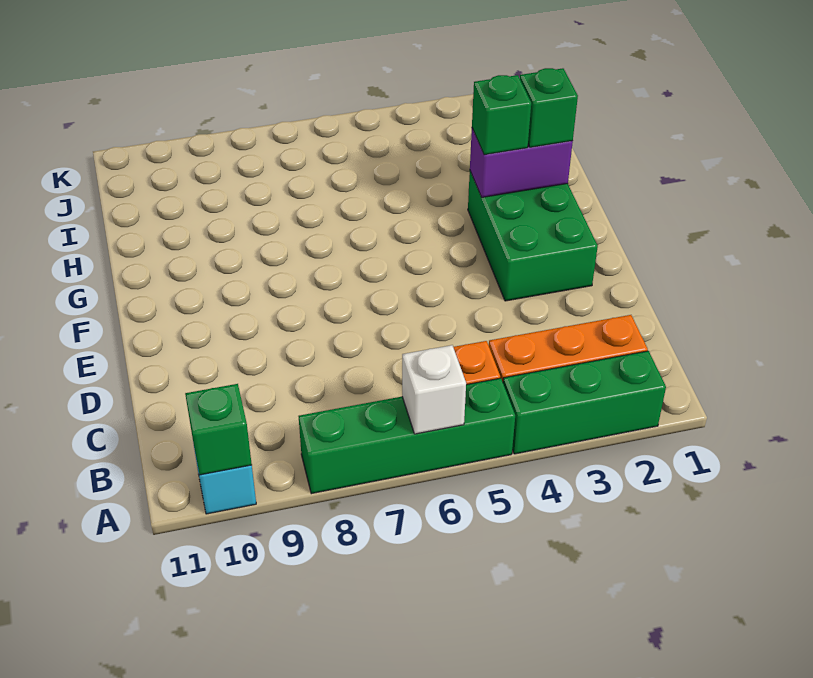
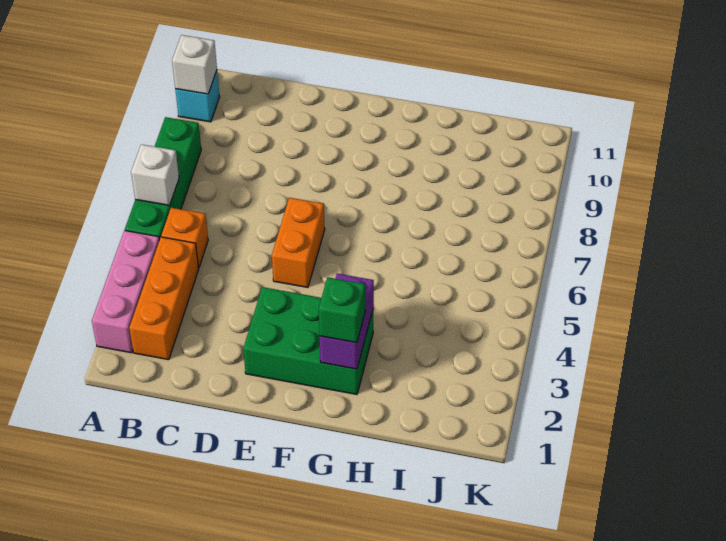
green 1x3 brick [503,351,666,454] -> pink 1x3 brick [92,231,159,353]
green 1x1 brick [185,384,252,475] -> white 1x1 brick [172,35,217,94]
none -> orange 1x2 brick [272,198,325,288]
green 1x1 brick [472,75,531,155] -> none

